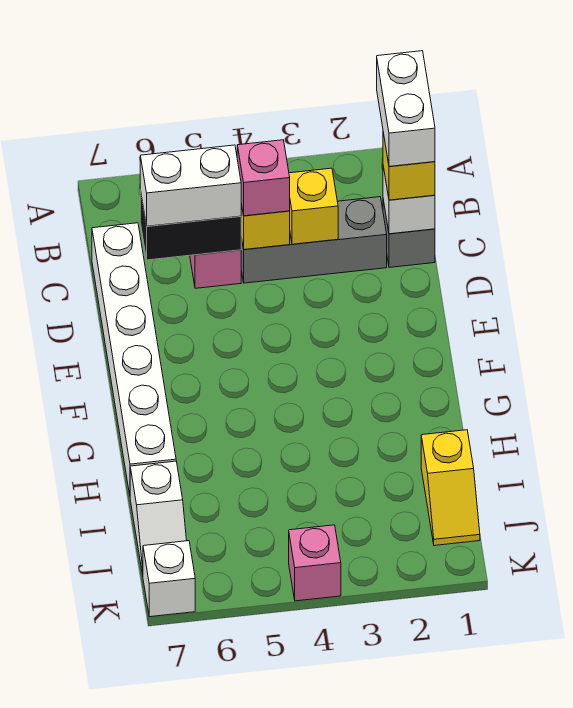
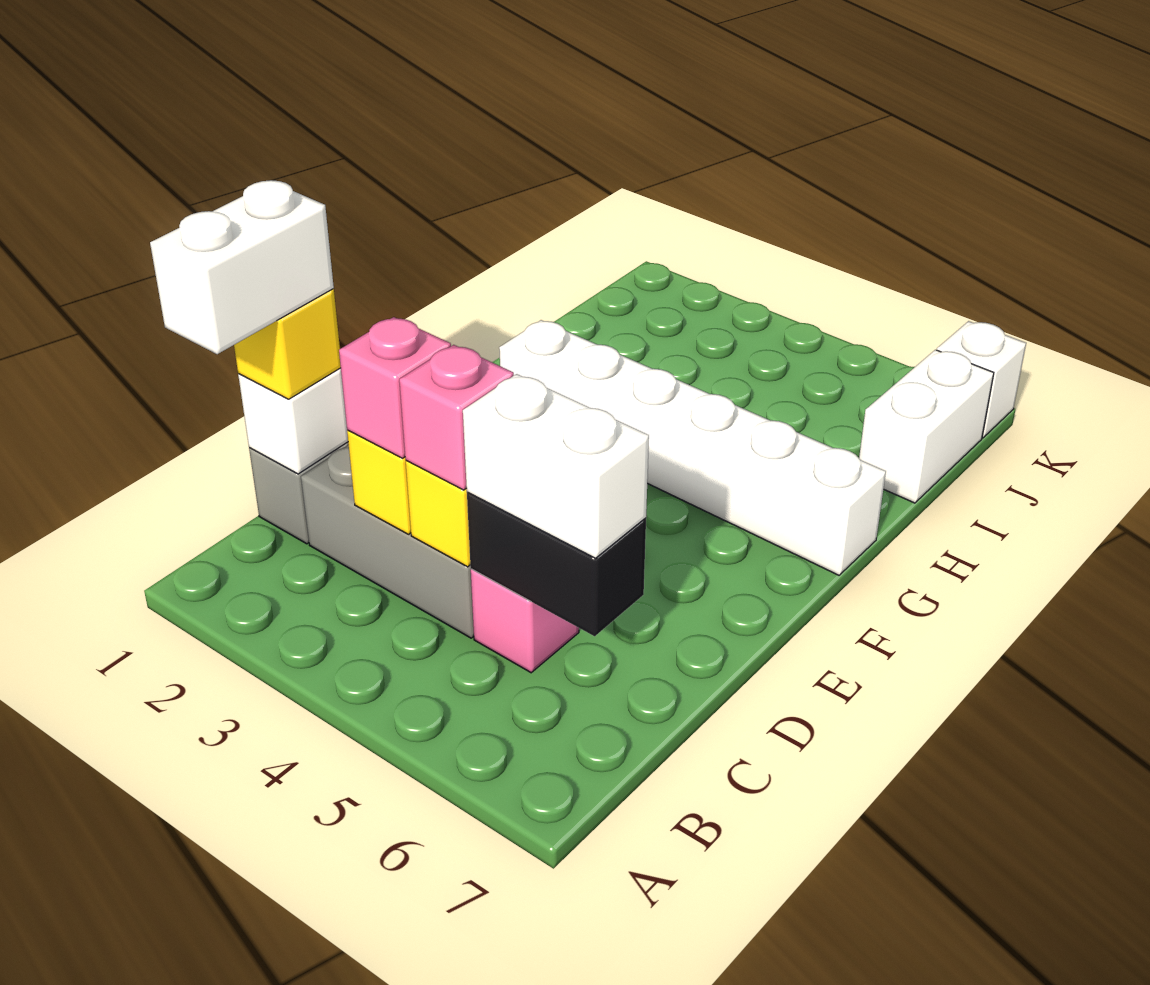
white 1x6 brick [92,223,176,494] -> white 1x6 brick turned to [499,320,886,575]
yellow 1x2 slope [421,430,480,546] -> none
white 1x2 slope [130,461,187,575] -> white 1x2 brick [859,350,994,503]
pink 1x1 brick [289,525,341,601] -> pink 1x1 brick moved to [339,317,451,458]

